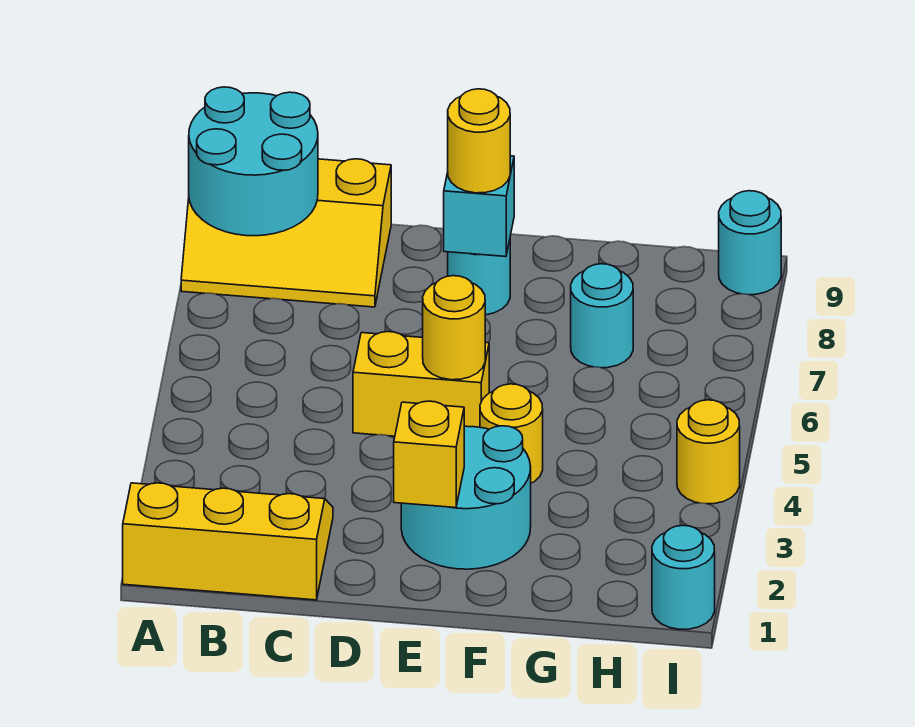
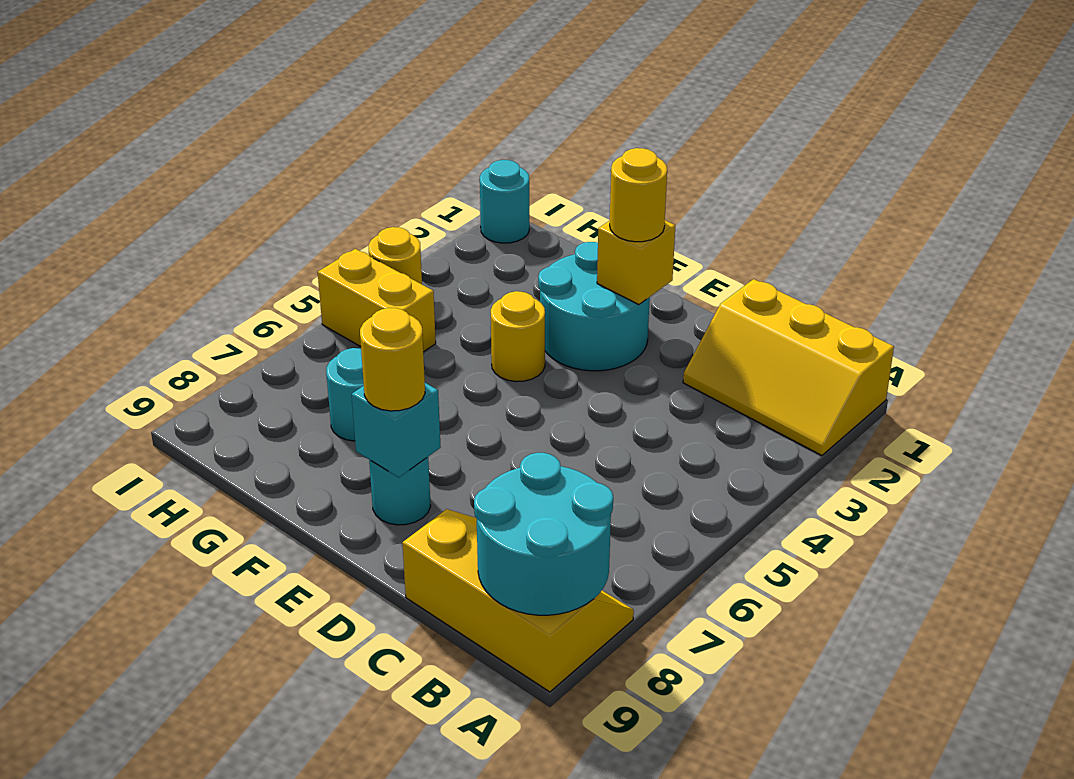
yellow 1x2 brick [353,332,489,436] -> yellow 1x2 brick moved to [318,249,436,352]
yellow 1x1 round brick [423,276,485,380] -> yellow 1x1 round brick moved to [610,148,667,242]
cyan 1x1 round brick [719,191,781,295] -> none

